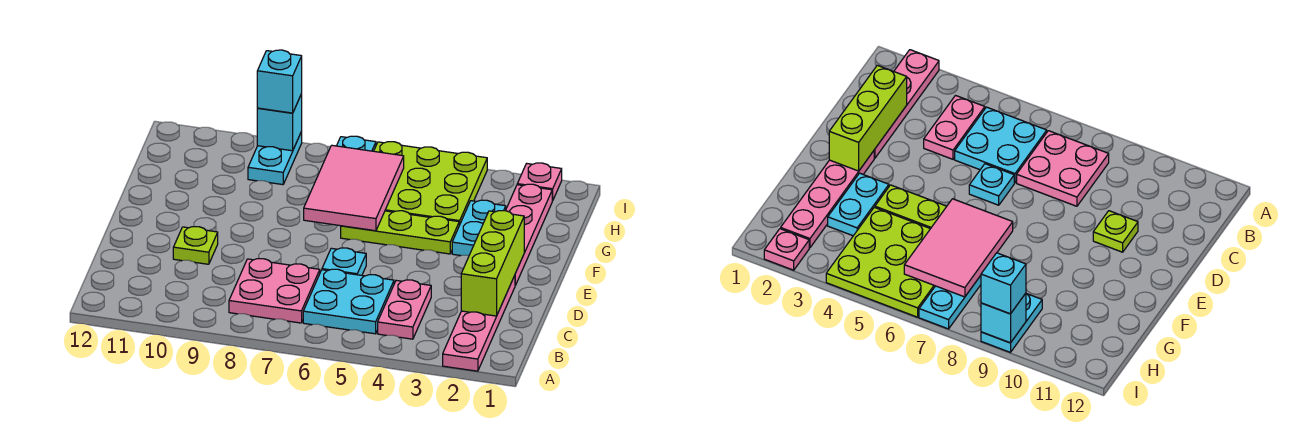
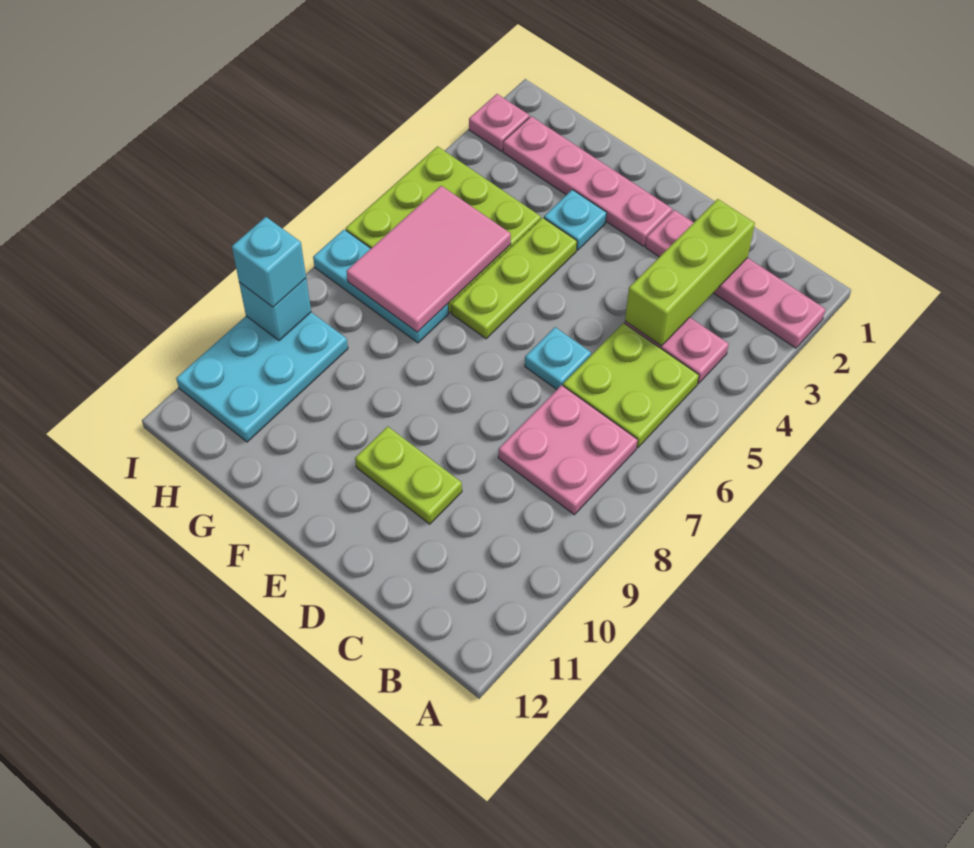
cyan 2x2 plate [303,269,394,334] -> lime 2x2 plate [563,323,699,448]
lime 1x3 brick [461,211,524,316] -> lime 1x3 brick turned to [625,199,755,346]
lime 1x1 plate [173,227,218,264] -> lime 1x2 plate [355,426,462,524]
cyan 1x2 plate [452,200,506,256] -> cyan 1x1 plate [544,190,607,250]
pink 2x3 tile [304,145,404,231] -> pink 2x3 tile turned to [347,186,511,332]
cyan 1x2 plate [248,132,302,185] -> cyan 2x3 plate [176,312,348,442]

